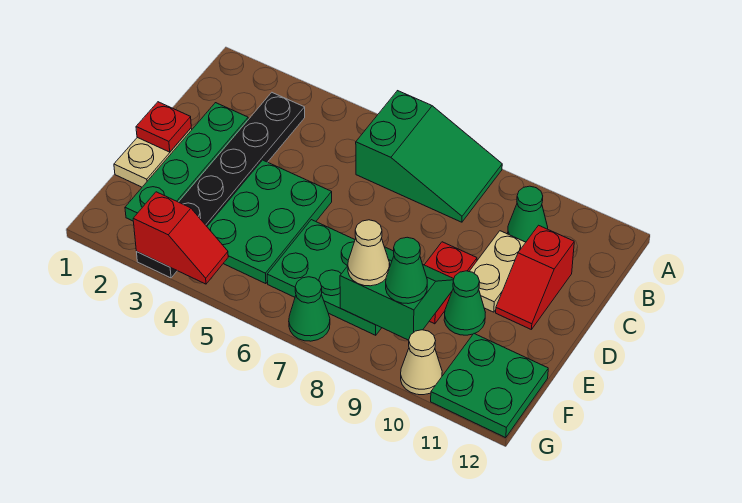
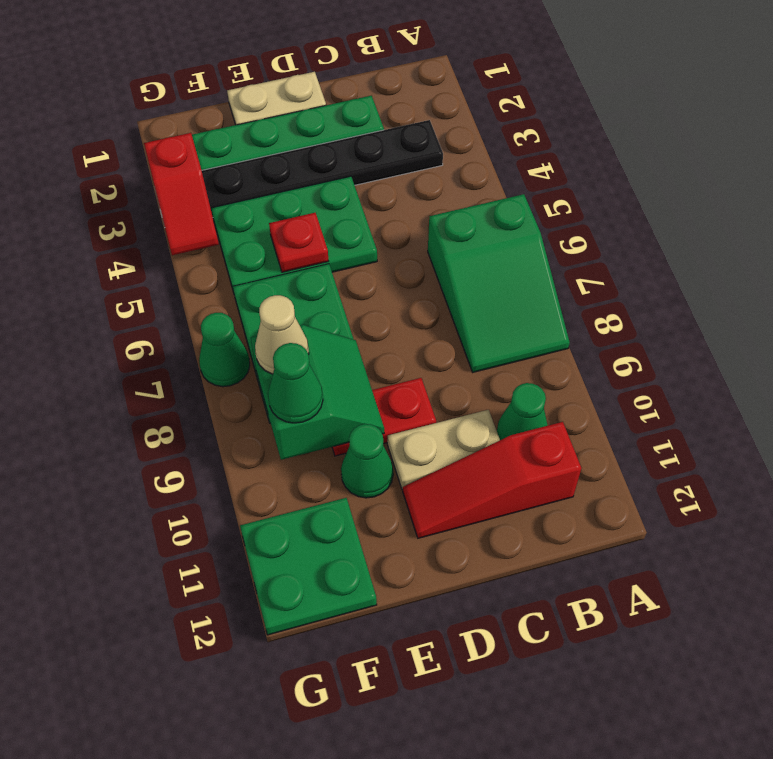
red 1x2 slope [496,225,574,330] -> red 1x3 slope [403,422,581,538]
red 1x1 plate [136,102,191,152] -> red 1x1 plate moved to [269,213,328,272]
tan 1x1 cone [401,330,442,395] -> none

